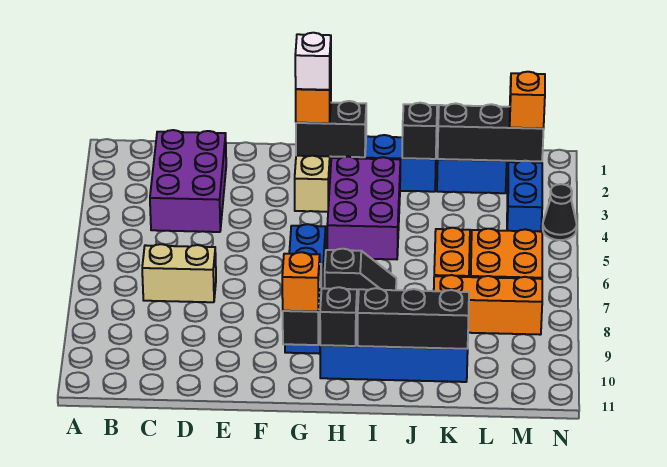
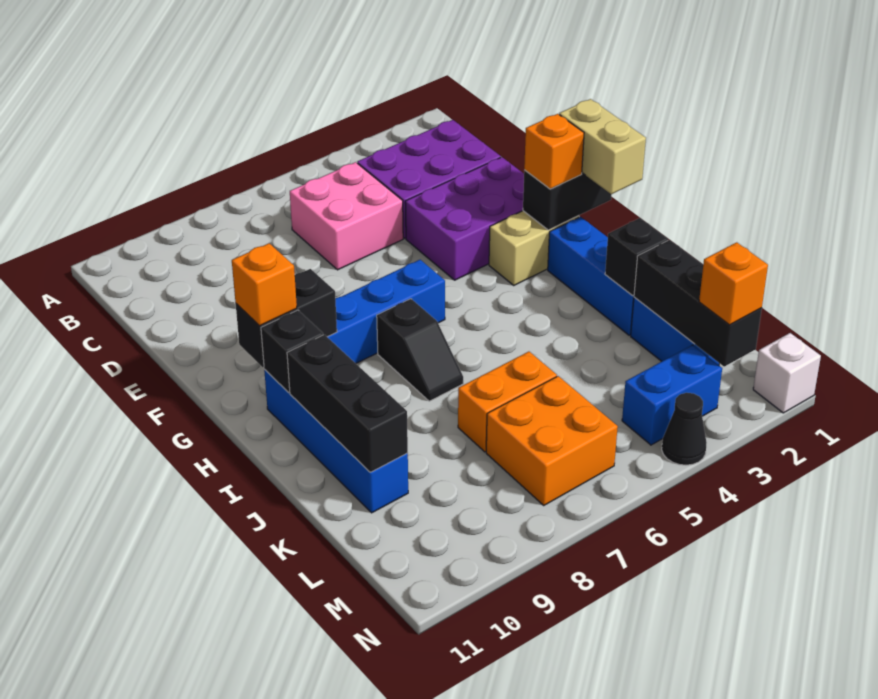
none -> pink 2x2 brick [290,162,403,270]
tan 1x2 brick [142,244,216,302] -> tan 1x2 brick moved to [559,99,646,194]
black 1x2 brick [296,101,366,157] -> black 1x2 brick turned to [523,170,612,230]
white 1x1 brick [295,33,331,90] -> white 1x1 brick moved to [753,333,821,413]
purple 2x3 brick [327,157,400,259] -> purple 2x3 brick moved to [405,157,524,280]
orange 1x3 brick [434,275,542,335] -> none

